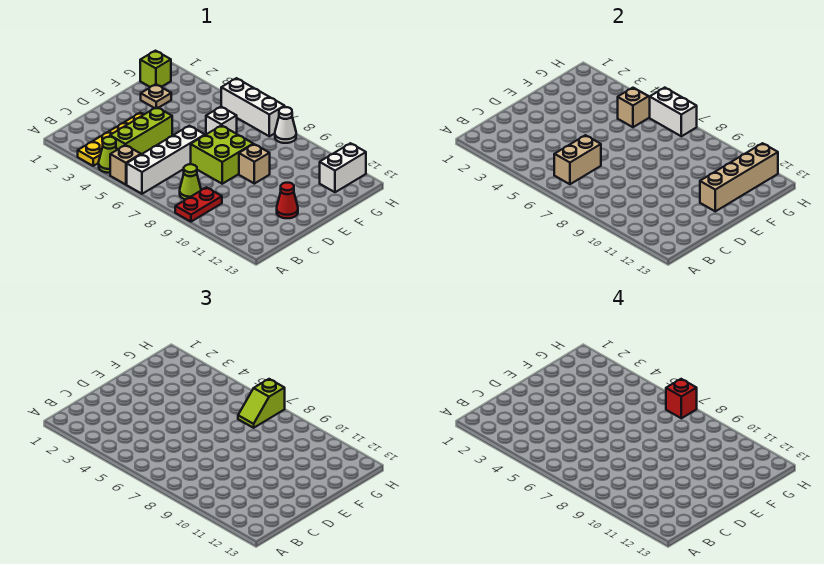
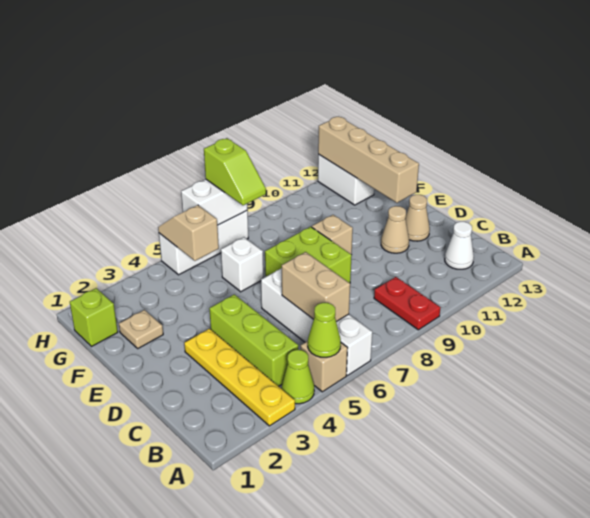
lime 1x1 cone [180,164,201,200] -> lime 1x1 cone moved to [308,303,341,357]
none -> tan 1x1 cone [381,206,409,253]
red 1x1 cone [277,183,298,218] -> tan 1x1 cone [406,195,430,241]
red 1x1 brick [666,379,697,418] -> none
white 1x1 cone [275,107,296,143] -> white 1x1 cone moved to [445,222,474,269]

